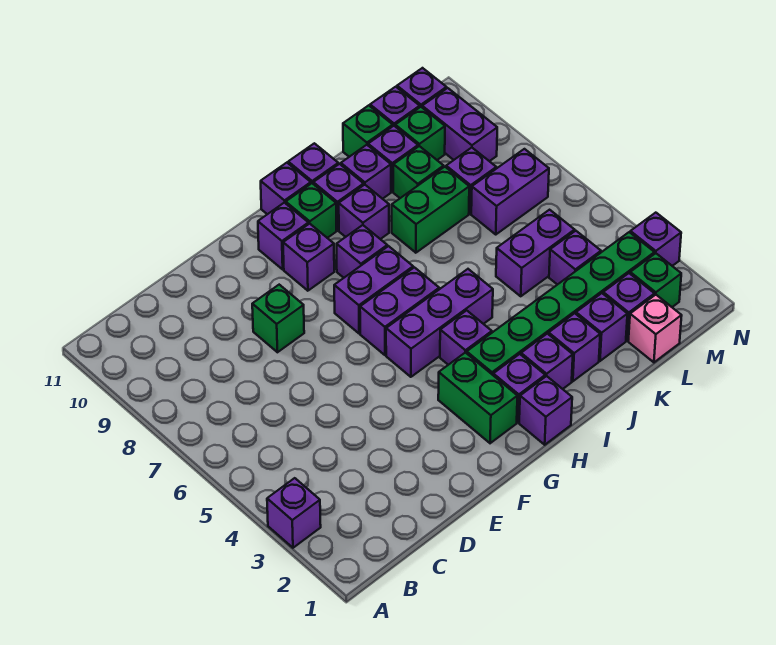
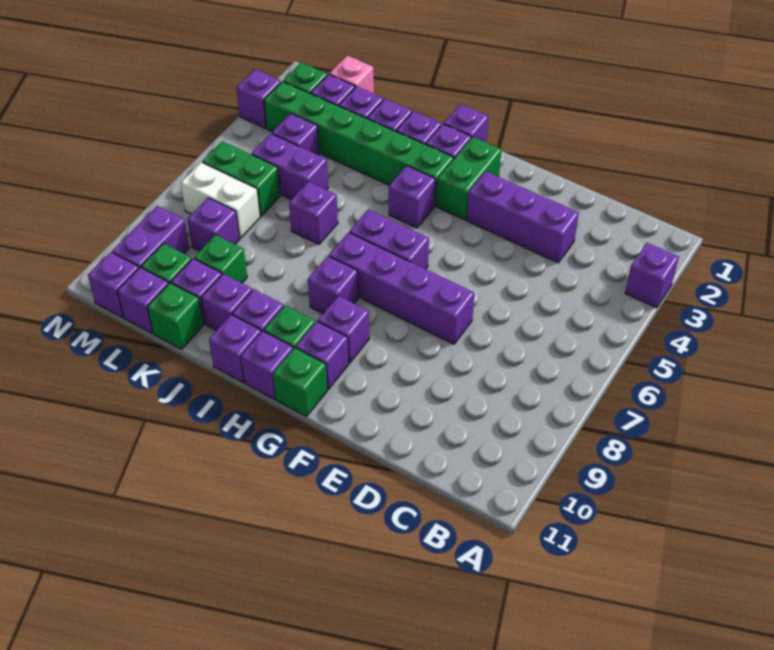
green 1x1 brick [252,285,304,352] -> green 1x1 brick moved to [273,348,327,417]
purple 1x3 brick [386,269,493,377] -> purple 1x3 brick moved to [467,172,579,263]
purple 1x2 brick [334,246,413,333] -> purple 1x4 brick [329,233,474,344]
purple 1x1 brick [339,185,389,239] -> purple 1x1 brick moved to [289,182,338,244]
green 1x2 brick [392,167,469,253] -> green 1x2 brick moved to [202,141,280,216]
purple 1x2 brick [471,149,549,234] -> white 1x2 brick [181,162,260,238]

